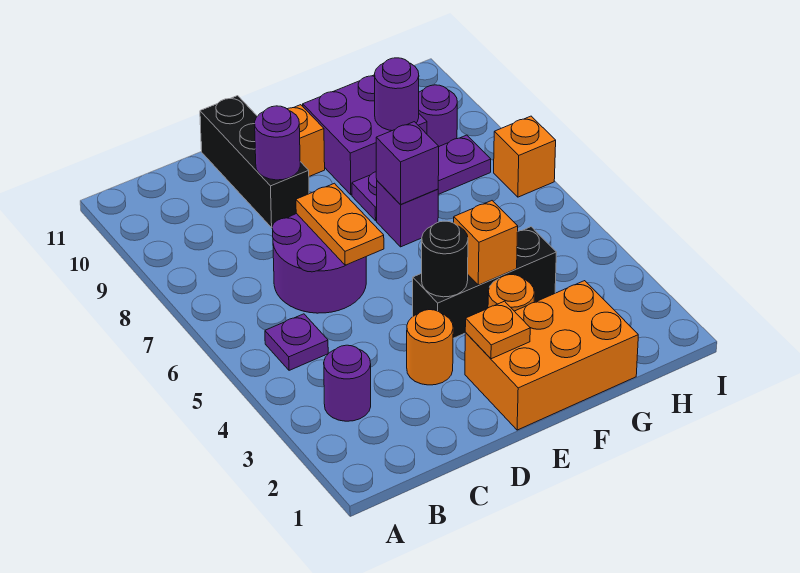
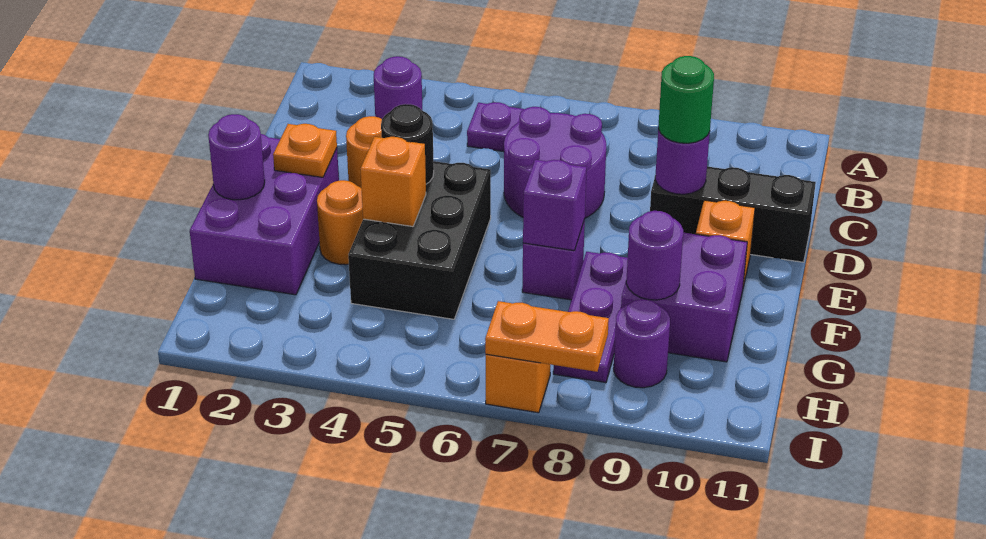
orange 1x2 plate [296,183,384,265] -> orange 1x2 plate moved to [485,301,609,372]
none -> green 1x1 round brick [658,56,714,143]
orange 2x3 brick [465,281,638,430] -> purple 2x3 brick [190,134,339,295]
black 1x3 brick [413,227,556,338] -> black 2x3 brick [348,161,491,319]
none -> purple 1x1 round brick [208,114,265,200]

